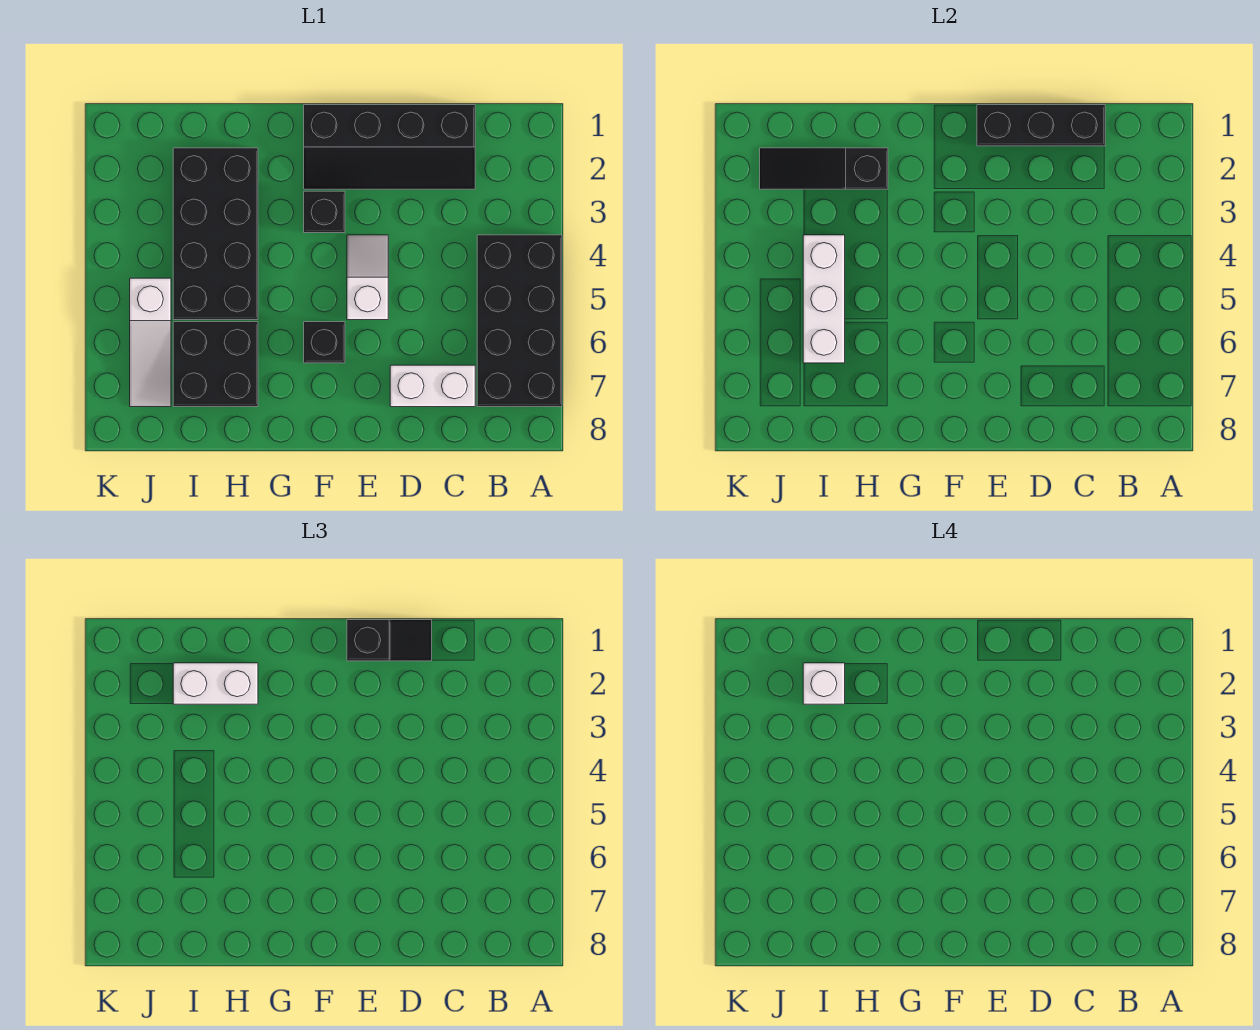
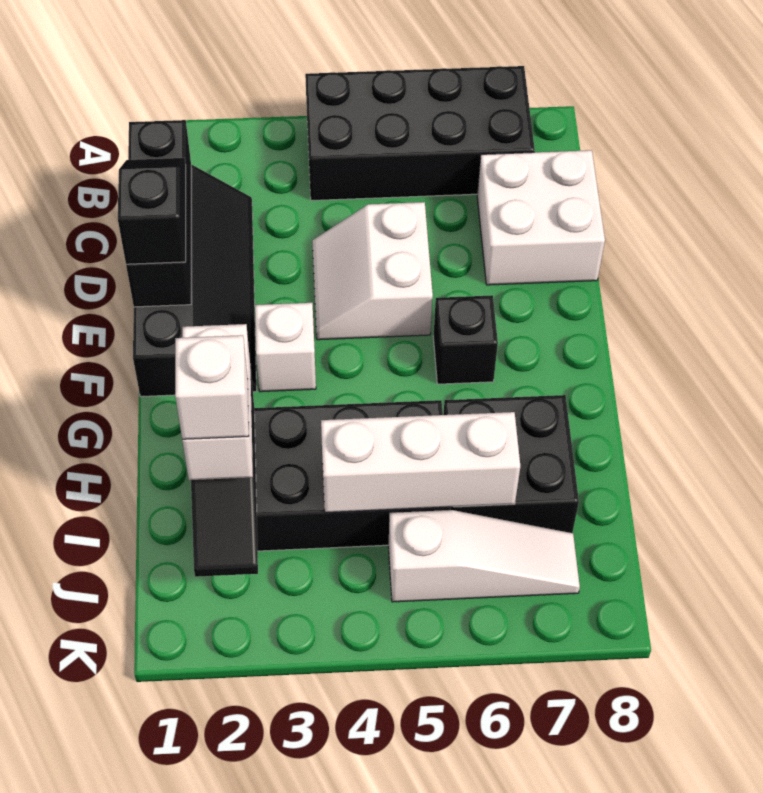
white 1x2 brick [390,365,475,407] -> white 2x2 brick [477,150,605,285]
white 1x2 slope [347,235,388,320] -> white 2x2 slope [312,202,433,340]
black 1x1 brick [304,191,345,233] -> white 1x1 brick [255,303,316,392]

